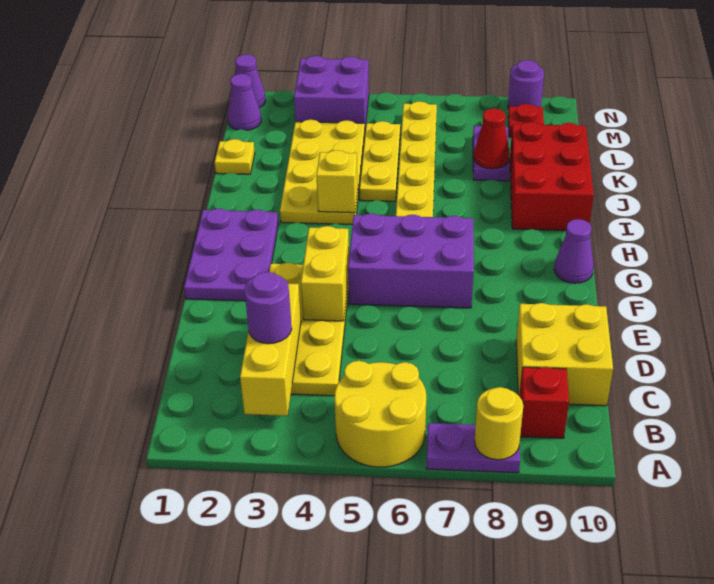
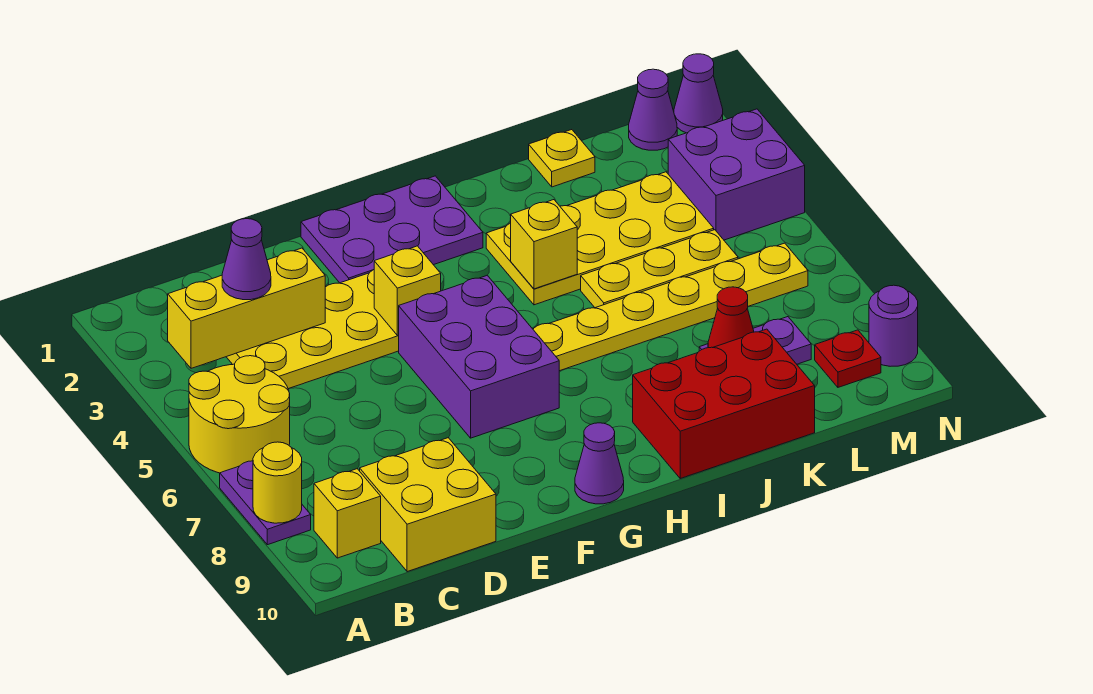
red 1x1 brick [519,367,569,438] -> yellow 1x1 brick [314,469,381,558]
purple 1x1 round brick [245,272,292,344] -> purple 1x1 cone [222,219,271,300]
yellow 1x2 brick [301,226,349,321] -> yellow 1x1 brick [374,246,441,335]

